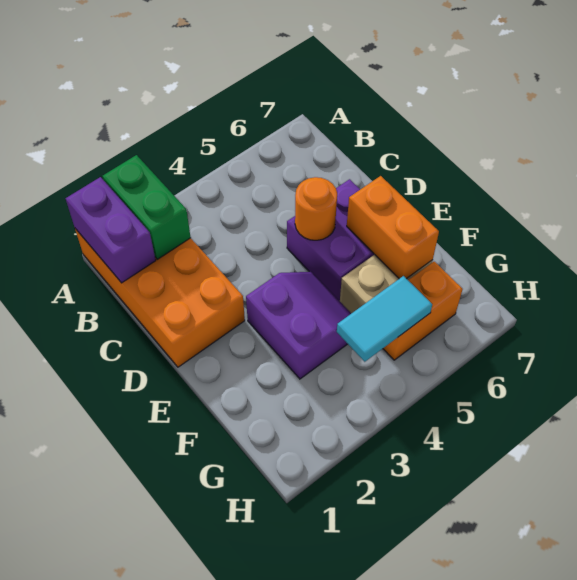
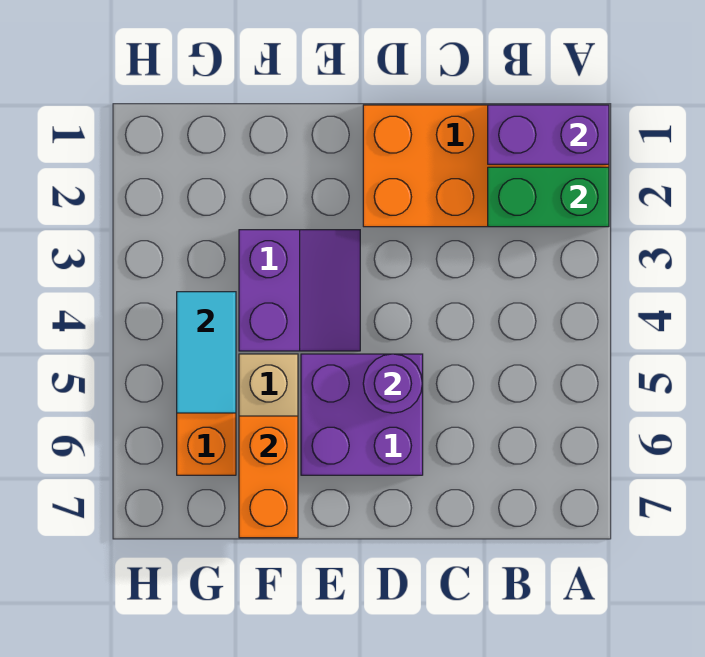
orange 1x1 round brick [295,177,337,240] -> purple 1x1 round brick [363,354,423,413]
purple 2x2 slope [246,272,351,379] -> purple 2x2 slope turned to [239,230,360,351]
orange 1x2 brick [347,176,439,279] -> orange 1x2 brick turned to [239,416,298,538]

